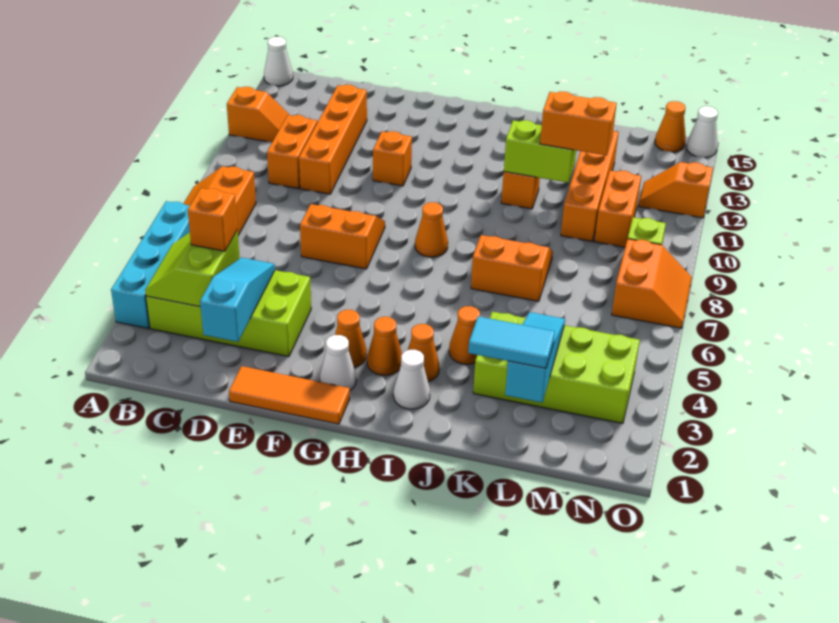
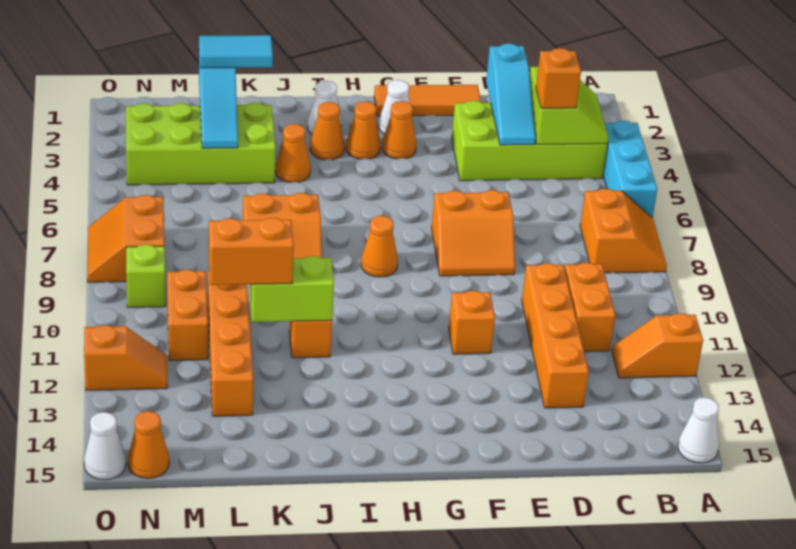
cyan 1x4 brick [111,201,190,328] -> cyan 1x3 brick [603,121,657,218]

